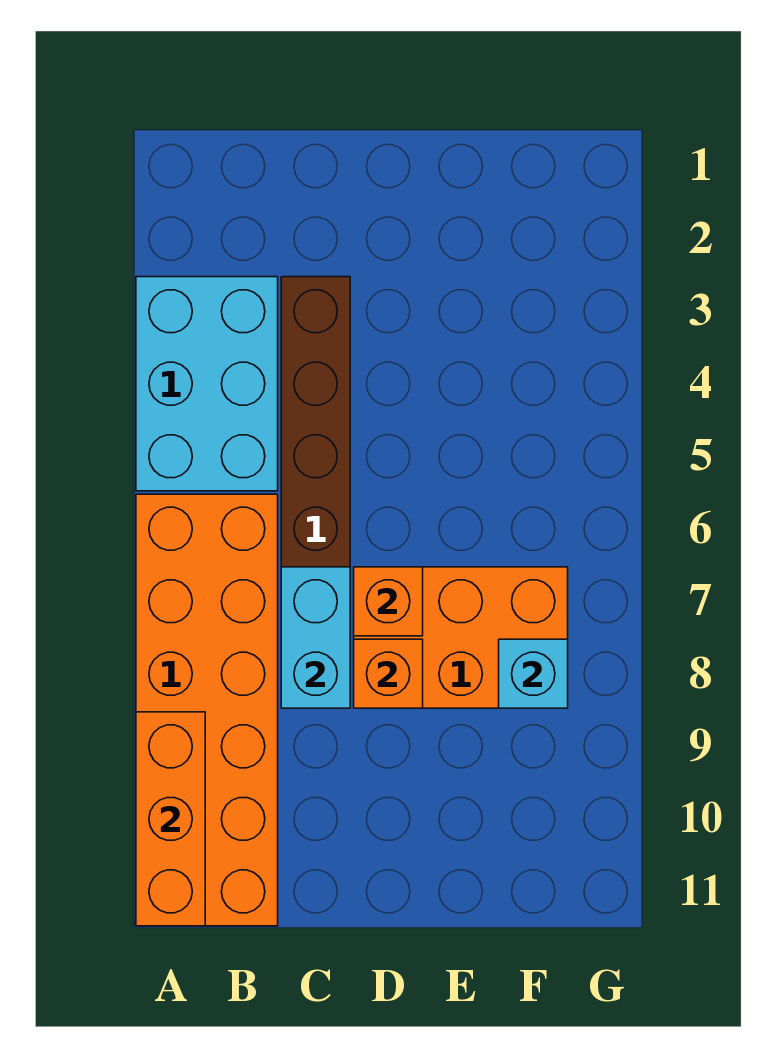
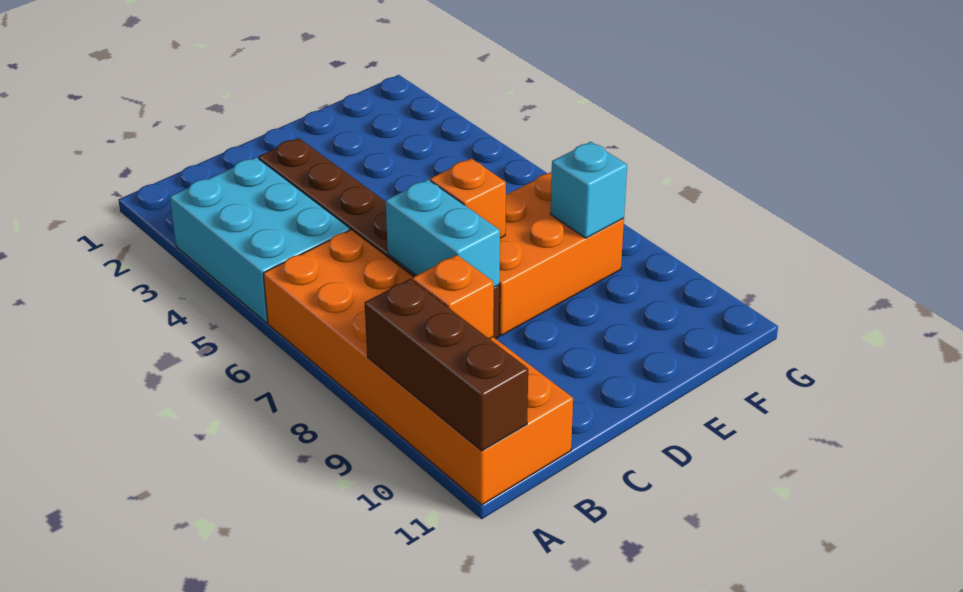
orange 1x3 brick [136,712,205,926] -> brown 1x3 brick [365,279,528,451]
orange 1x1 brick [354,639,423,708] -> orange 1x1 brick moved to [413,255,494,339]

